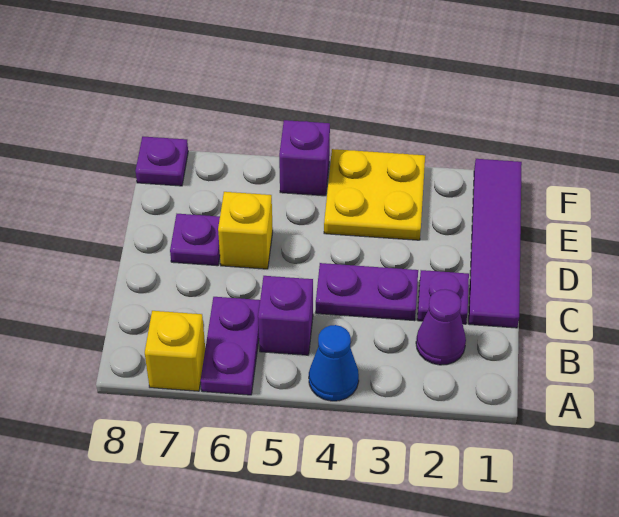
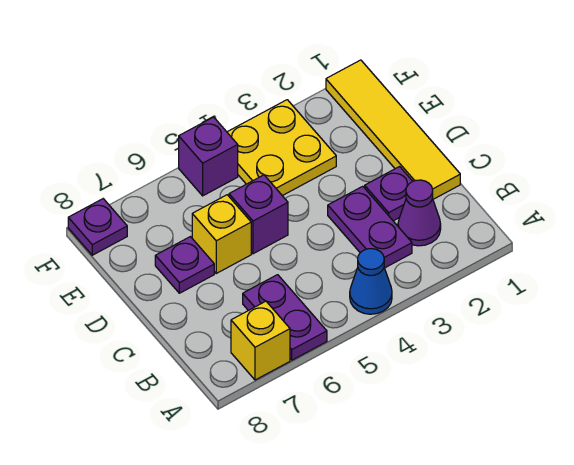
purple 1x1 brick [258,276,313,355] -> purple 1x1 brick moved to [229,175,288,254]
purple 1x4 tile [469,159,522,328] -> yellow 1x4 tile [326,60,460,199]
purple 1x2 plate [316,263,418,321] -> purple 1x2 plate turned to [328,186,412,268]

